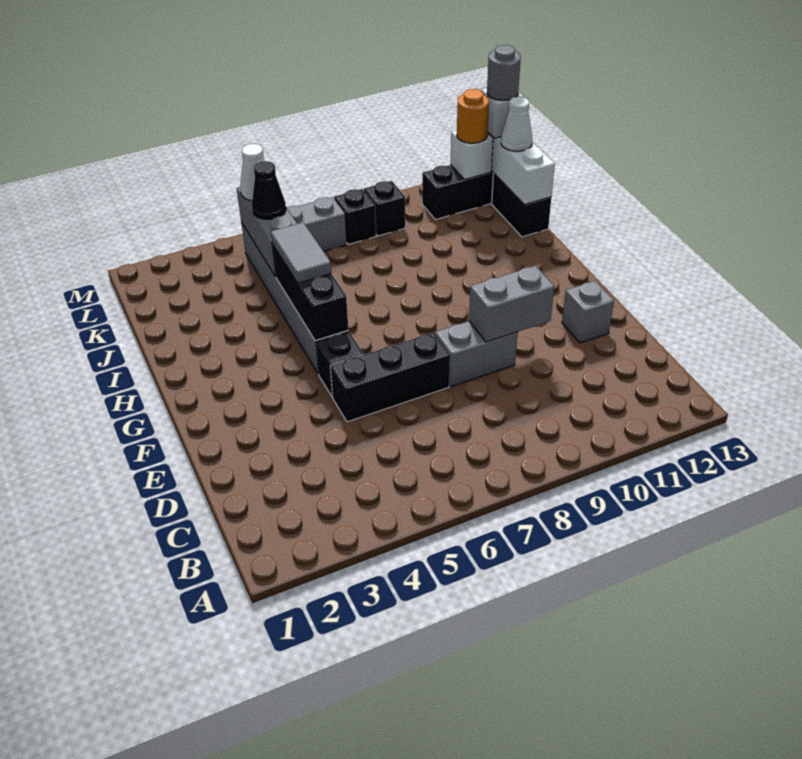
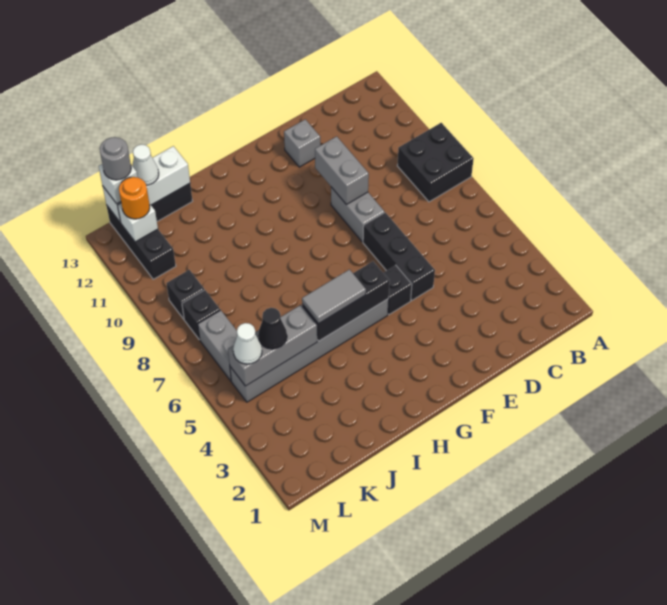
none -> black 2x2 brick [397,123,474,202]

